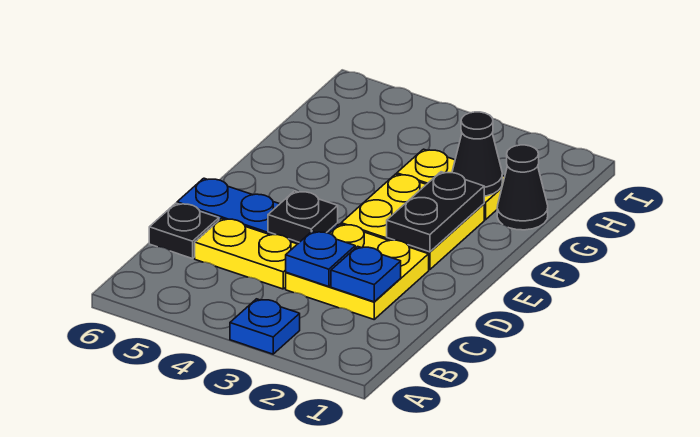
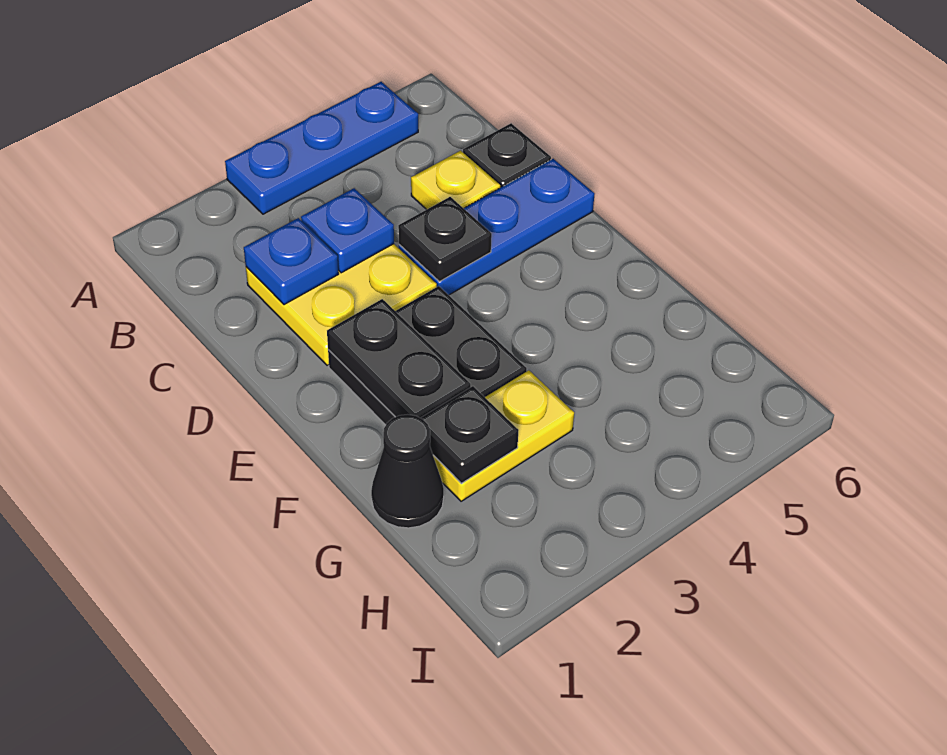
blue 1x1 plate [230,299,300,354] -> blue 1x3 plate [225,82,418,214]
yellow 1x2 plate [195,218,297,289] -> yellow 1x1 plate [411,151,500,210]
yellow 2x2 plate [341,174,484,270] -> black 2x2 plate [328,286,527,425]
black 1x1 cone [452,112,502,196] -> black 1x1 plate [421,386,519,483]

